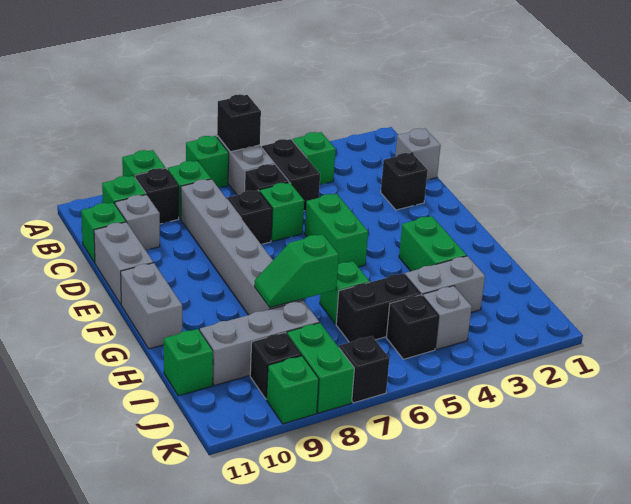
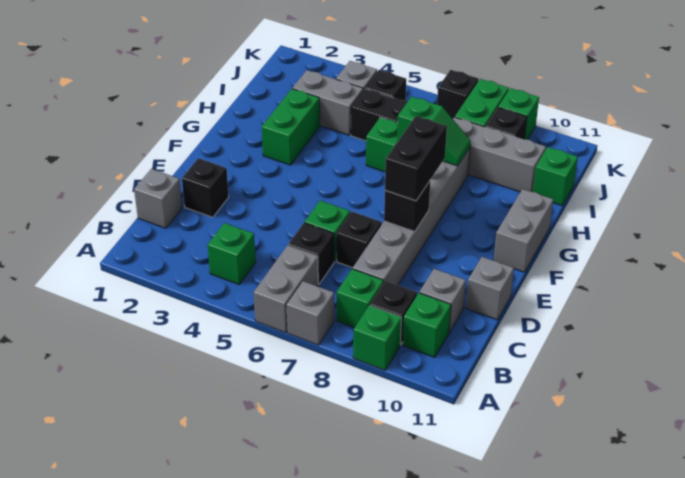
black 1x1 brick [217,94,261,152] -> black 1x1 brick moved to [384,181,430,232]
green 1x1 brick [186,136,229,188] -> grey 1x1 brick [286,281,334,345]
black 1x2 brick [262,139,320,211] -> black 1x2 brick moved to [385,116,447,201]
green 1x1 brick [81,203,126,263] -> none
grey 1x2 brick [94,222,153,304] -> grey 1x1 brick [466,257,514,320]
green 1x2 brick [305,194,368,267] -> none

